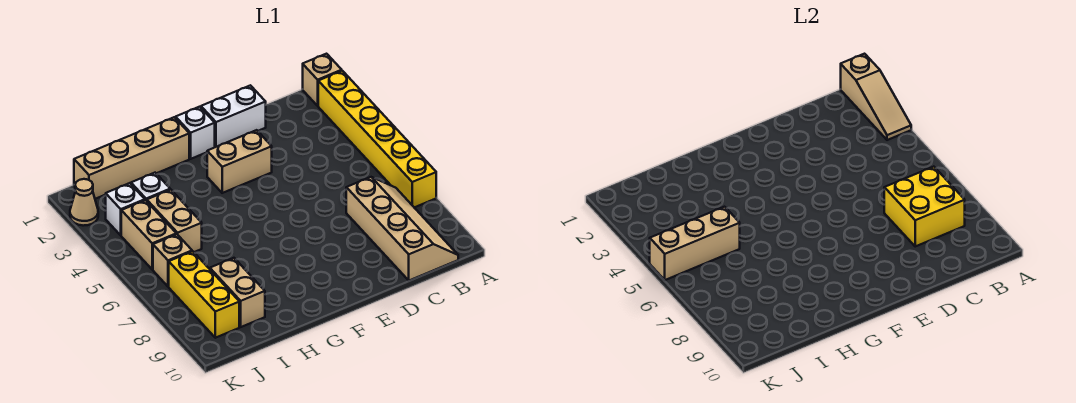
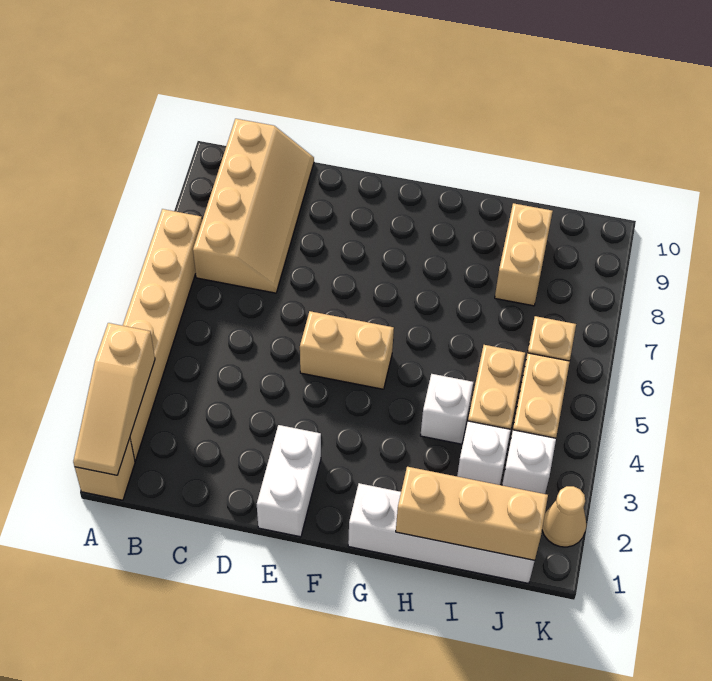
tan 1x3 slope [841,54,911,140] -> tan 1x3 slope turned to [73,323,155,475]
yellow 1x6 brick [318,71,436,207] -> tan 1x6 brick [123,209,202,461]
tan 2x4 slope [346,177,458,280] -> tan 2x4 slope turned to [193,119,314,293]
yellow 2x2 brick [884,167,965,246] -> none
white 1x2 brick [201,85,266,147] -> white 1x2 brick turned to [257,425,321,537]
tan 1x2 brick [207,130,272,193] -> tan 1x2 brick moved to [300,311,394,389]
white 1x1 brick [176,107,215,159] -> white 1x1 brick moved to [420,374,473,444]
tan 1x4 brick [74,117,189,199] -> white 1x4 brick [348,483,534,583]
tan 1x3 brick [650,207,740,280] -> tan 1x3 brick moved to [396,467,548,560]
yellow 1x3 brick [169,251,239,338] -> none

